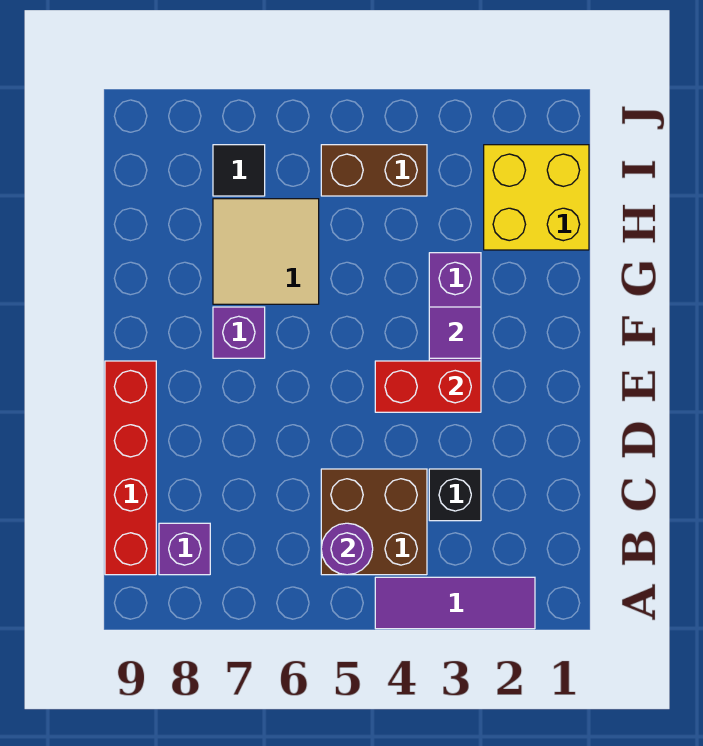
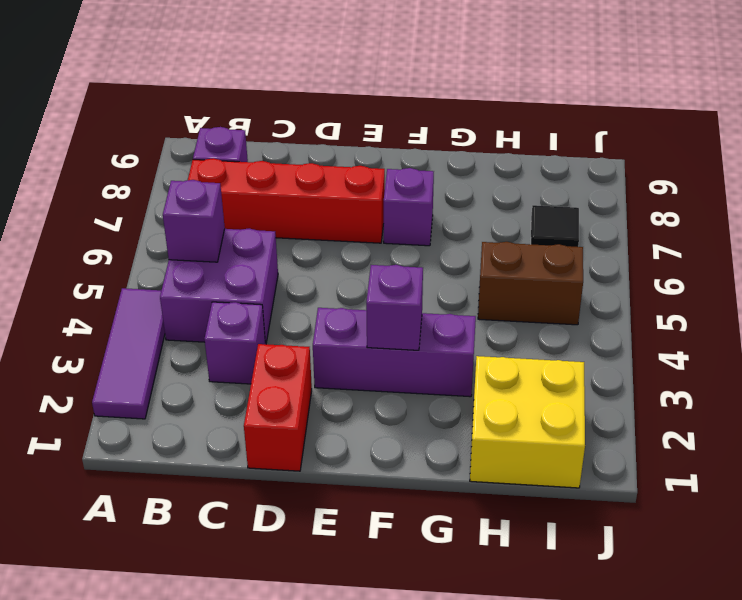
brown 2x2 brick [321,469,427,575] -> purple 2x2 brick [160,228,278,344]
purple 1x1 round brick [321,523,373,575] -> purple 1x1 brick [163,180,225,262]
red 1x4 brick [105,361,156,575] -> red 1x4 brick moved to [188,158,385,243]
black 1x1 brick [429,469,481,521] -> purple 1x1 brick [204,302,265,384]
red 1x2 brick [375,361,481,412] -> red 1x2 brick moved to [244,344,312,471]
purple 1x1 tile [429,307,481,358] -> purple 1x1 brick [366,265,423,350]
tan 2x2 tile [213,199,319,304] -> none
brown 1x2 brick [321,145,427,196] -> brown 1x2 brick turned to [478,242,583,325]

